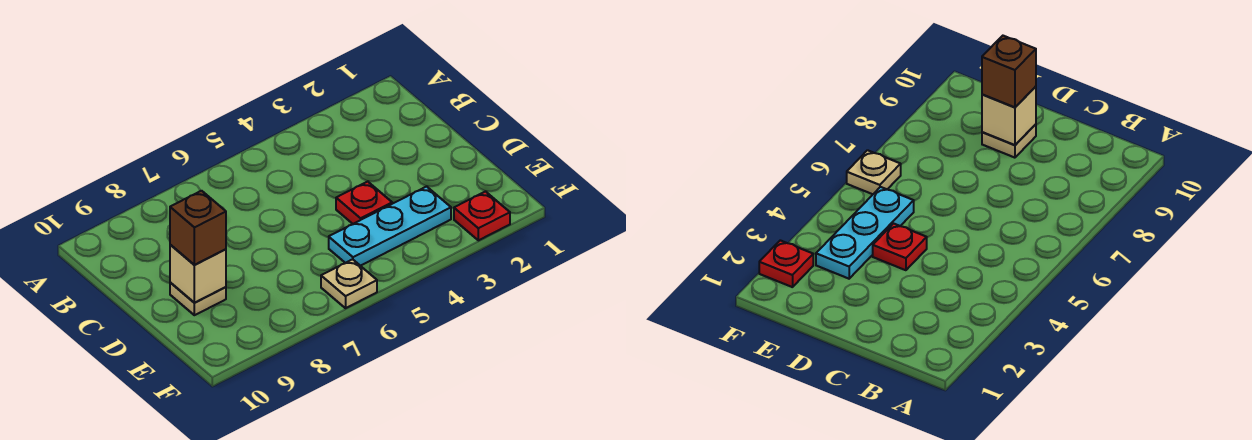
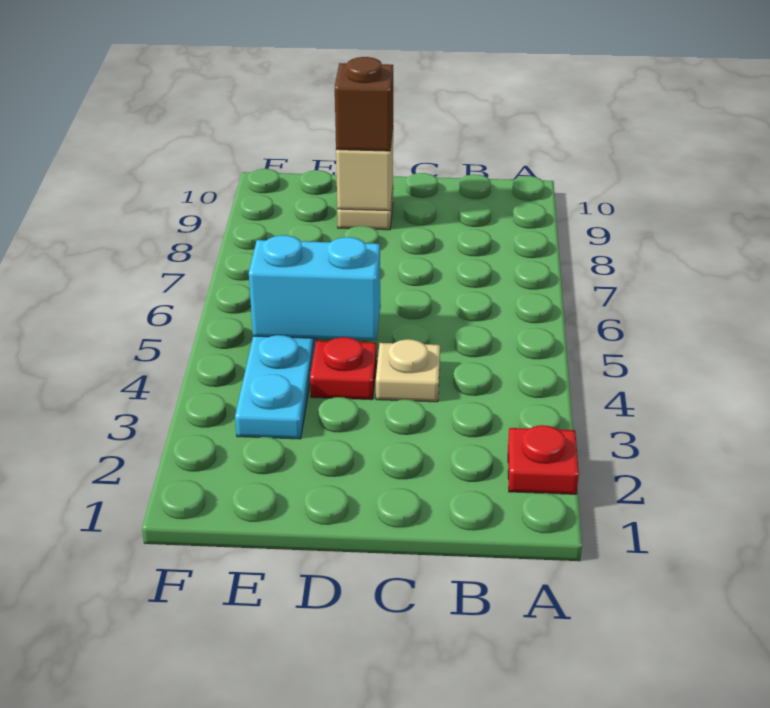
none -> cyan 1x2 brick [249,235,380,340]
red 1x1 plate [454,192,510,240] -> red 1x1 plate moved to [508,425,579,494]
tan 1x1 plate [321,259,377,308] -> tan 1x1 plate moved to [376,339,440,402]

